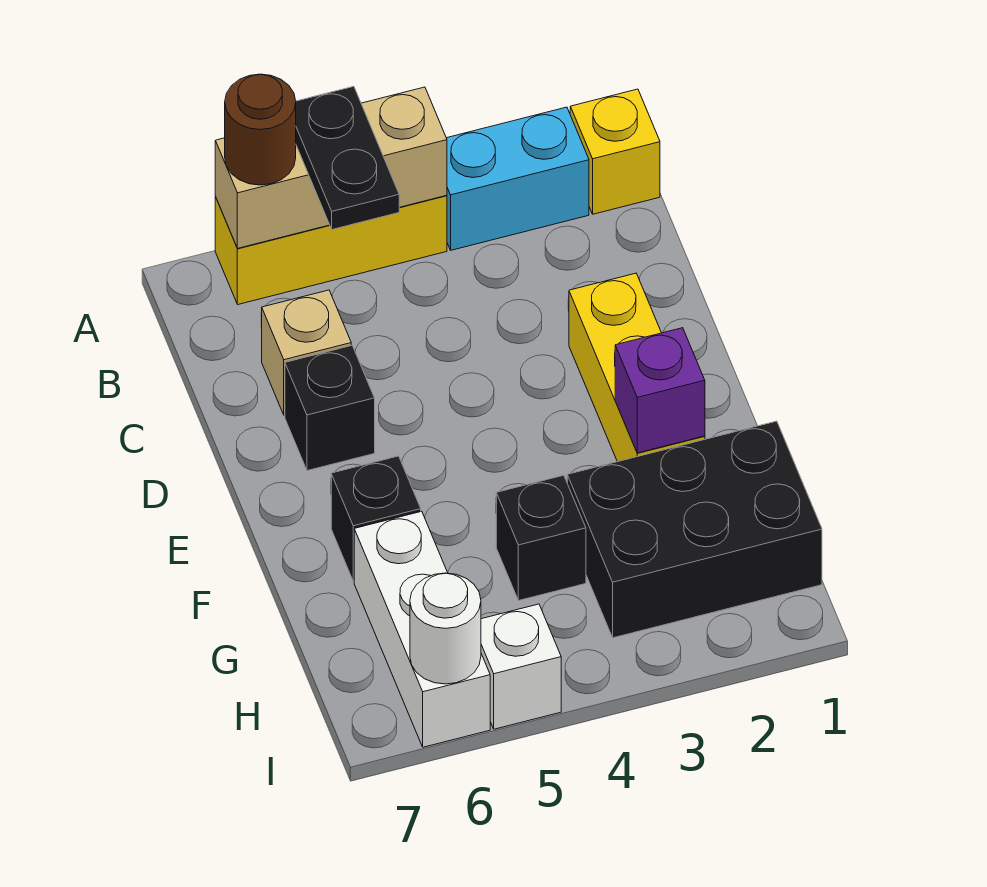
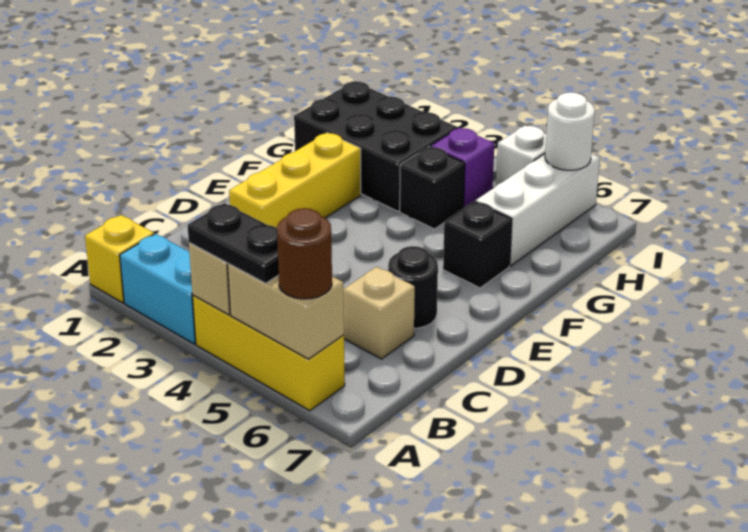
black 1x2 plate [296,86,399,229] -> black 1x2 plate turned to [188,203,279,283]
black 1x1 brick [285,345,375,471] -> black 1x1 round brick [388,246,438,328]
purple 1x1 brick [615,328,705,453] -> purple 1x1 brick moved to [431,128,494,208]

